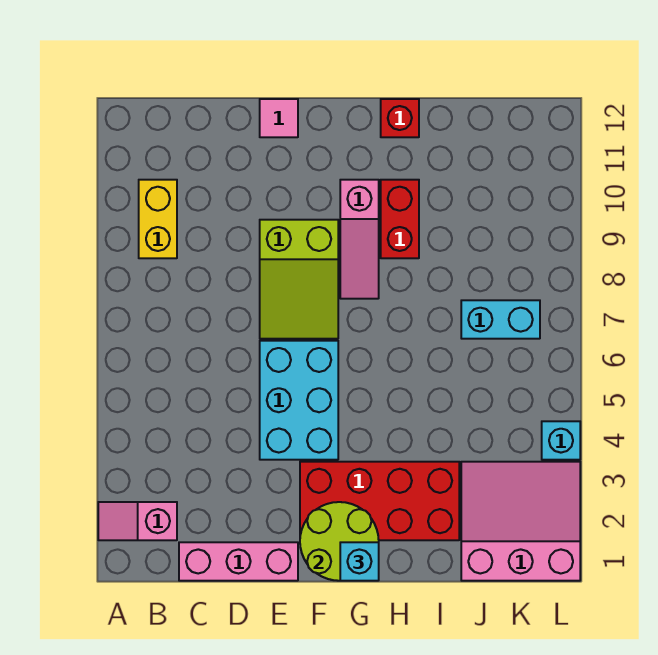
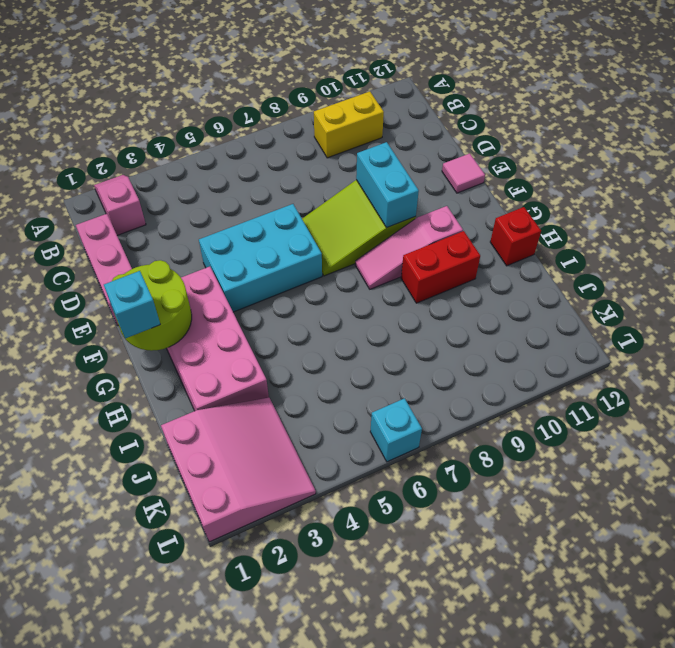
red 2x4 brick [300,462,459,540] -> pink 2x4 brick [167,267,269,411]
cyan 1x2 brick [461,300,540,339] -> cyan 1x2 brick moved to [356,142,419,228]
cyan 1x1 brick [542,421,580,460] -> cyan 1x1 brick moved to [370,398,422,462]

